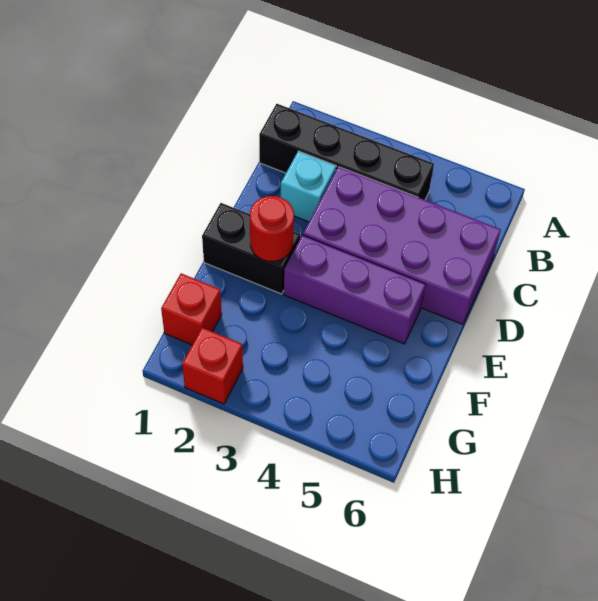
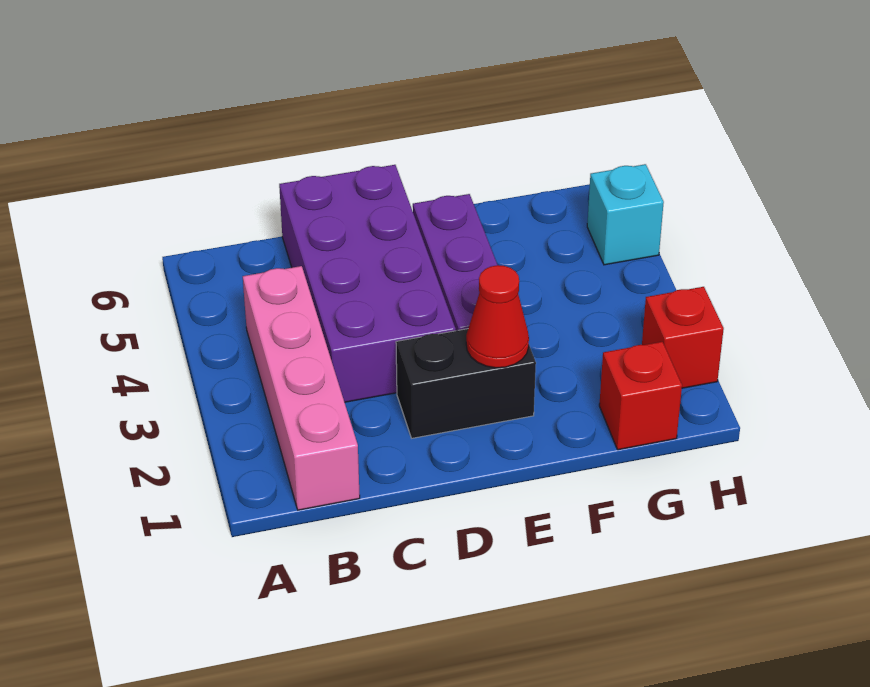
black 1x4 brick [259,104,434,200] -> pink 1x4 brick [243,266,360,510]
cyan 1x1 brick [281,151,336,222] -> cyan 1x1 brick moved to [587,164,664,265]
black 1x2 brick [202,203,300,294] -> black 1x2 brick turned to [396,329,536,438]
red 1x1 round brick [250,196,294,261] -> red 1x1 cone [466,265,529,368]

